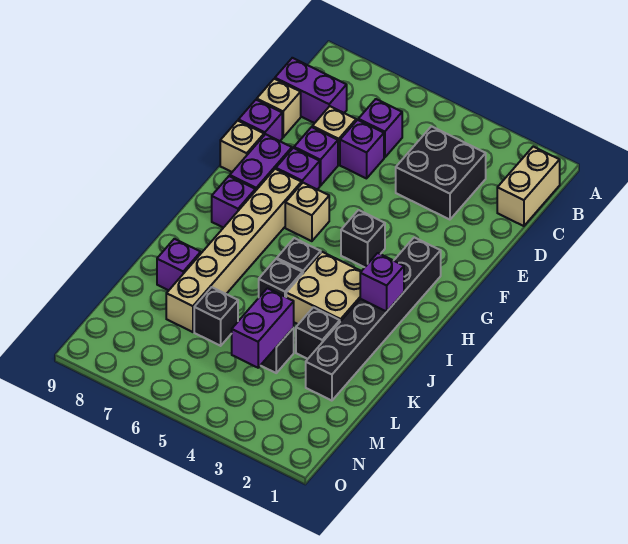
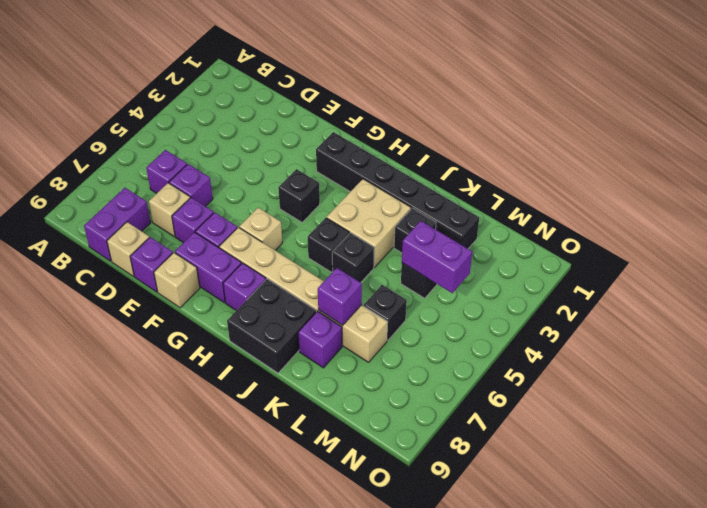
tan 1x2 brick [497,147,560,226] -> none
black 2x2 brick [396,126,486,220] -> black 2x2 brick moved to [227,279,316,373]
purple 1x1 brick [360,253,404,311] -> purple 1x1 brick moved to [318,268,362,325]

